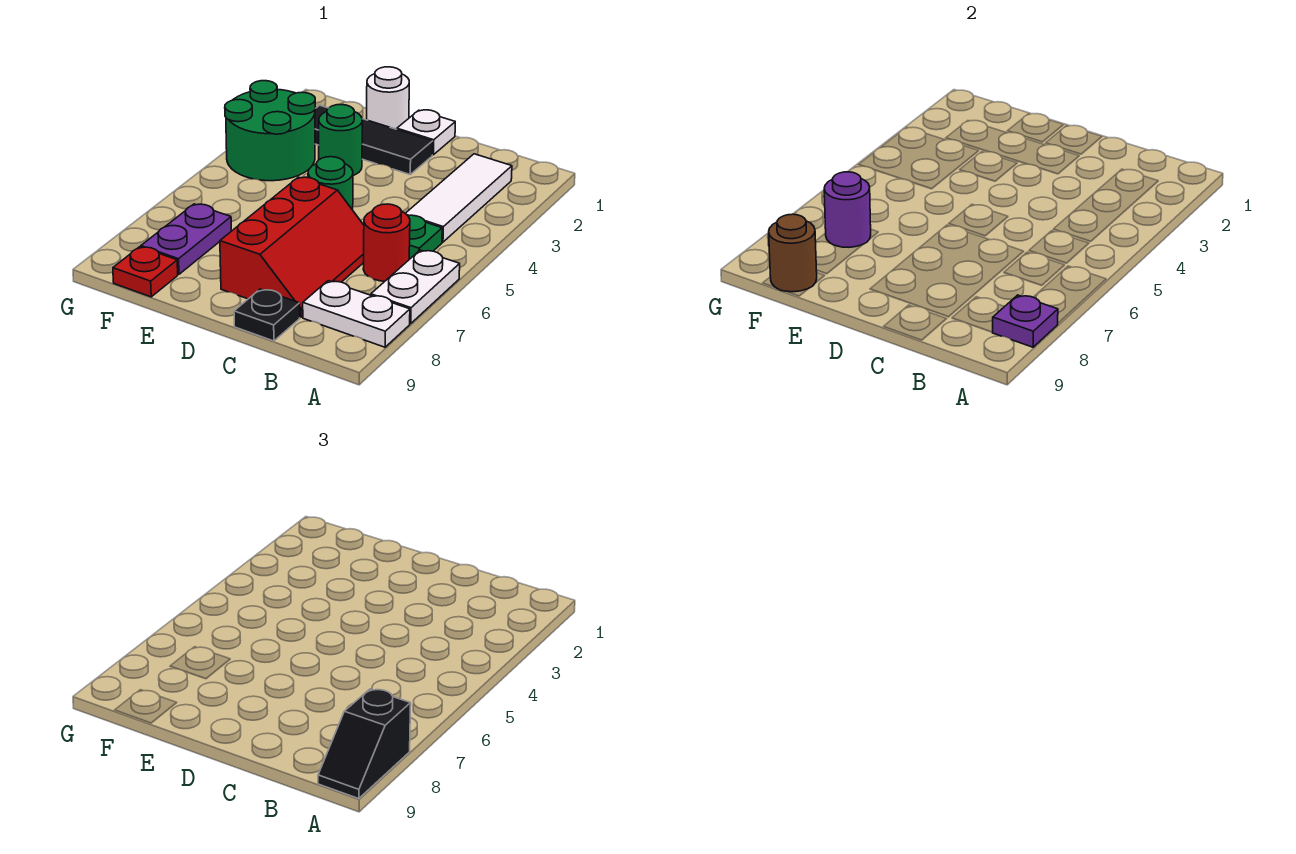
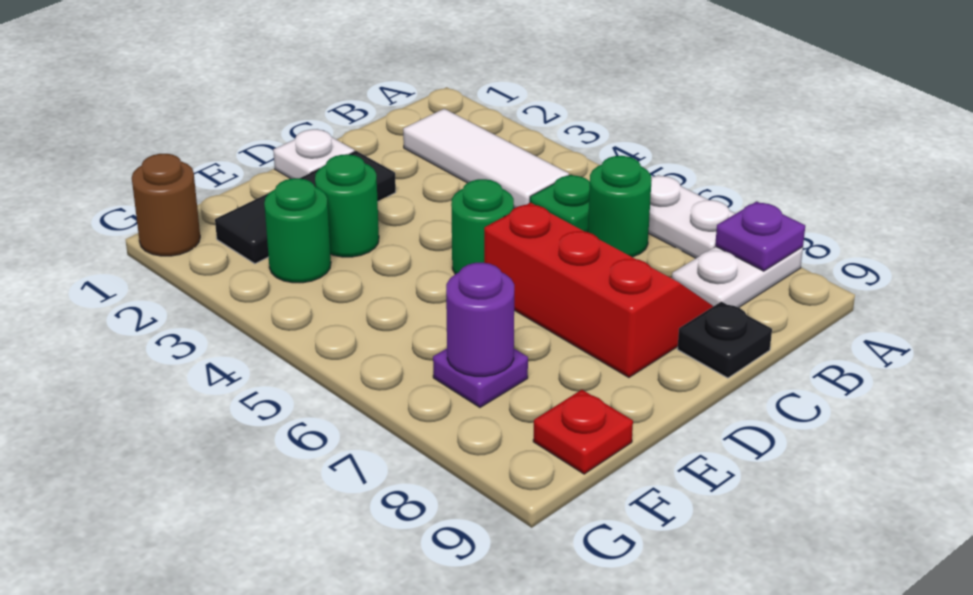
black 1x2 slope [318,689,411,799] -> none
red 1x1 round brick [363,204,410,281] -> green 1x1 round brick [588,156,652,257]
white 1x1 round brick [367,67,409,129] -> none
green 2x2 round brick [225,81,315,181] -> green 1x1 round brick [264,178,331,283]
purple 1x2 plate [141,204,231,274] -> purple 1x1 plate [433,349,528,407]
brown 1x1 round brick [769,214,817,292] -> brown 1x1 round brick moved to [132,154,200,256]

